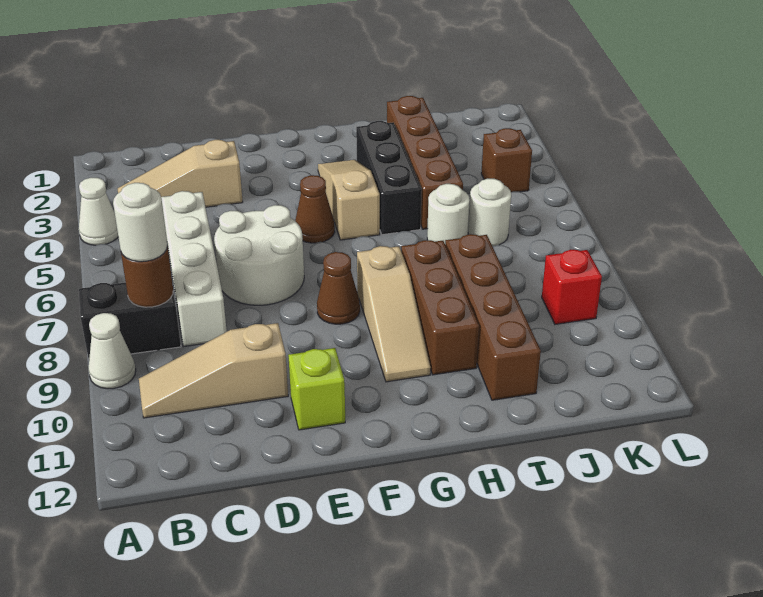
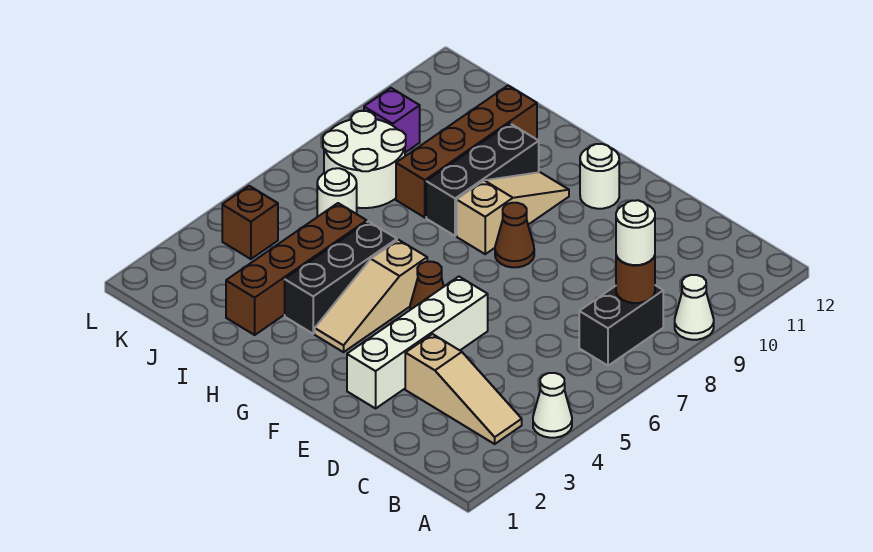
black 1x2 brick [79,282,181,359] -> black 1x2 brick turned to [579,285,663,366]
tan 1x3 slope [139,323,288,418] -> none
white 1x4 brick [161,191,227,346] -> white 1x4 brick moved to [347,277,488,408]
white 2x2 round brick [214,205,304,305] -> white 2x2 round brick moved to [323,111,406,208]
lime 1x1 brick [288,348,345,430] -> none
brown 1x3 brick [401,240,479,375] -> black 1x3 brick [426,124,539,236]
white 1x1 round brick [427,184,470,243] -> white 1x1 round brick moved to [580,144,619,209]
red 1x1 brick [542,250,602,324] -> purple 1x1 brick [364,88,420,153]

